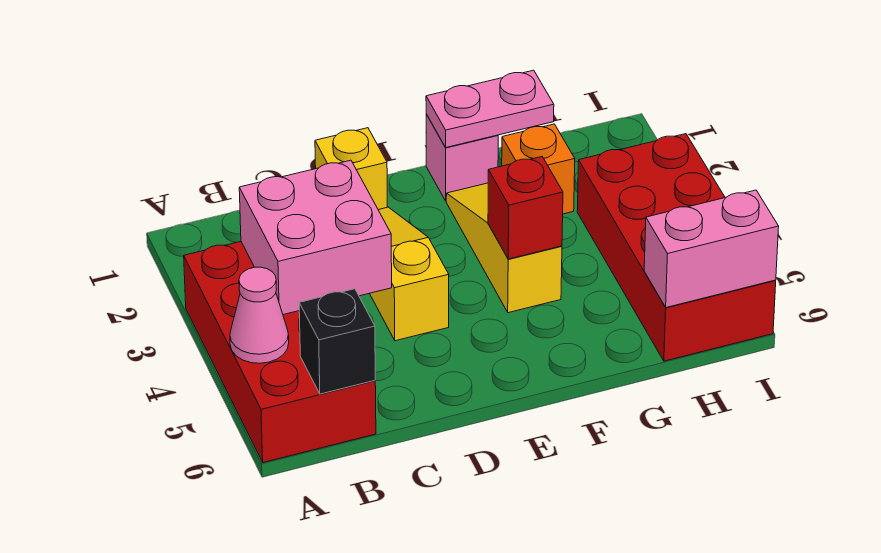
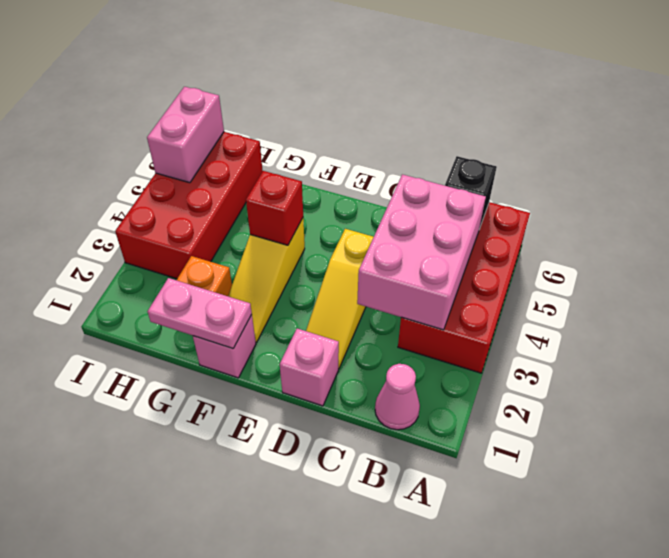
pink 1x1 cone [230,267,289,363] -> pink 1x1 cone moved to [375,364,420,430]
pink 2x2 brick [239,160,392,315] -> pink 2x3 brick [357,174,486,330]
yellow 1x1 brick [315,128,387,210] -> pink 1x1 brick [280,329,339,406]
pink 1x2 brick [644,190,779,307] -> pink 1x2 brick turned to [147,87,224,183]

